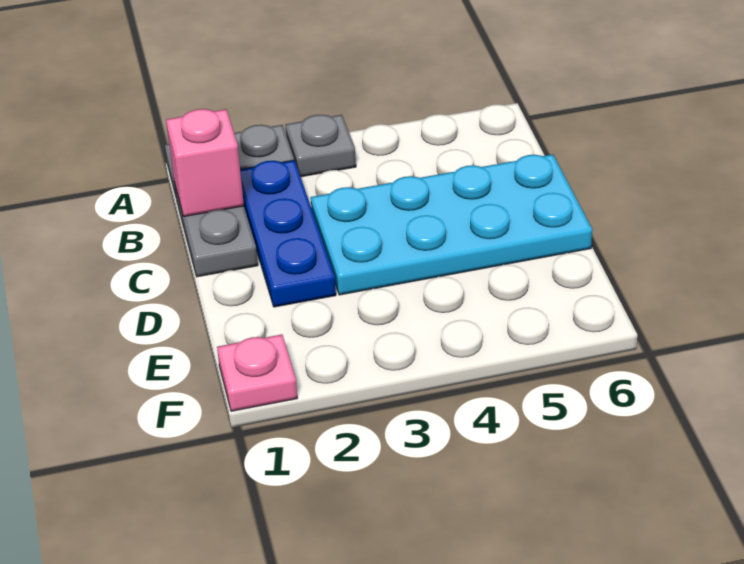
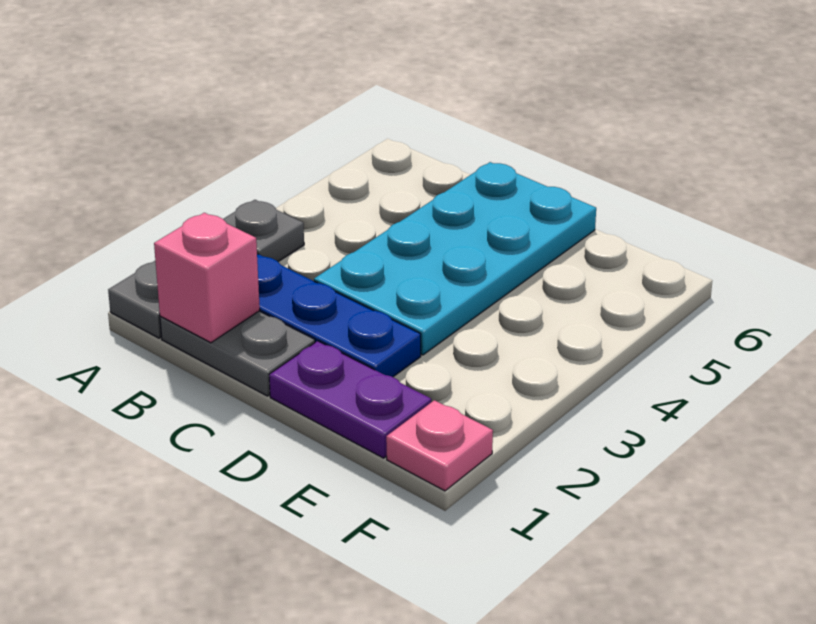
none -> purple 1x2 plate [269,341,431,458]

